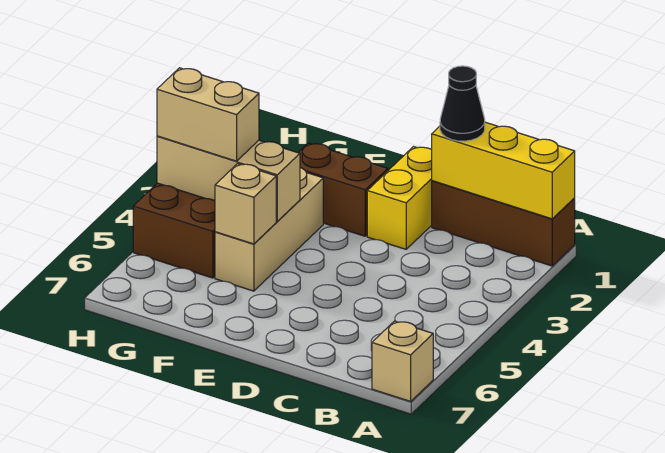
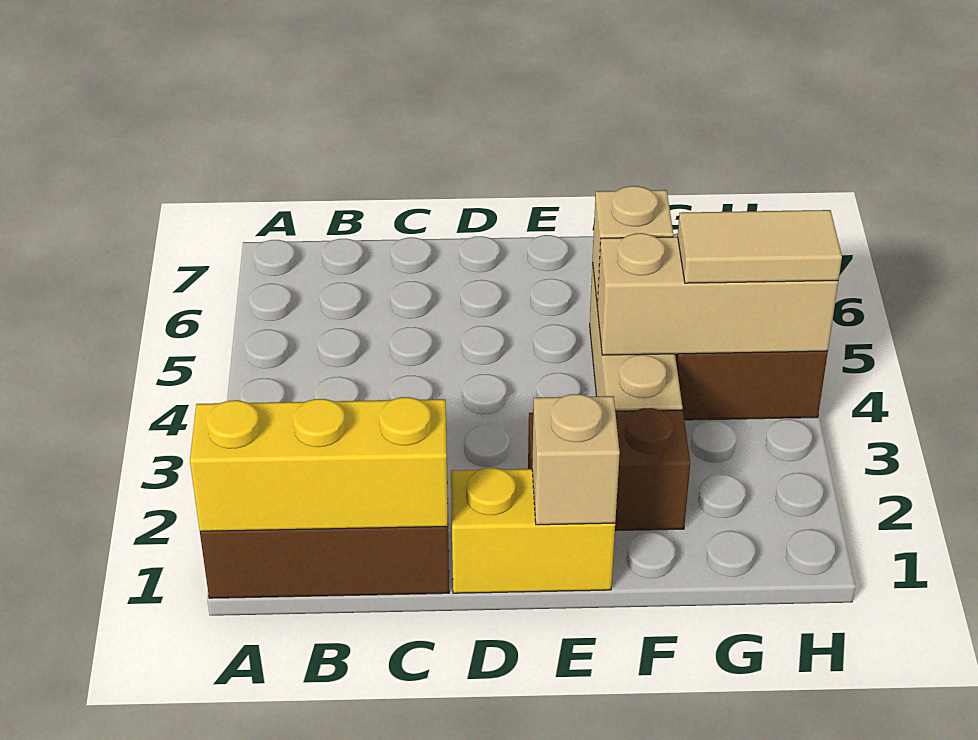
tan 1x1 brick [372,321,433,401] -> tan 1x1 brick moved to [532,394,620,525]
black 1x1 cone [440,66,485,141] -> none
yellow 1x2 brick [367,147,432,249] -> yellow 1x2 brick turned to [451,468,615,593]
tan 1x2 brick [157,68,259,161] -> tan 1x2 tile [678,210,842,283]

